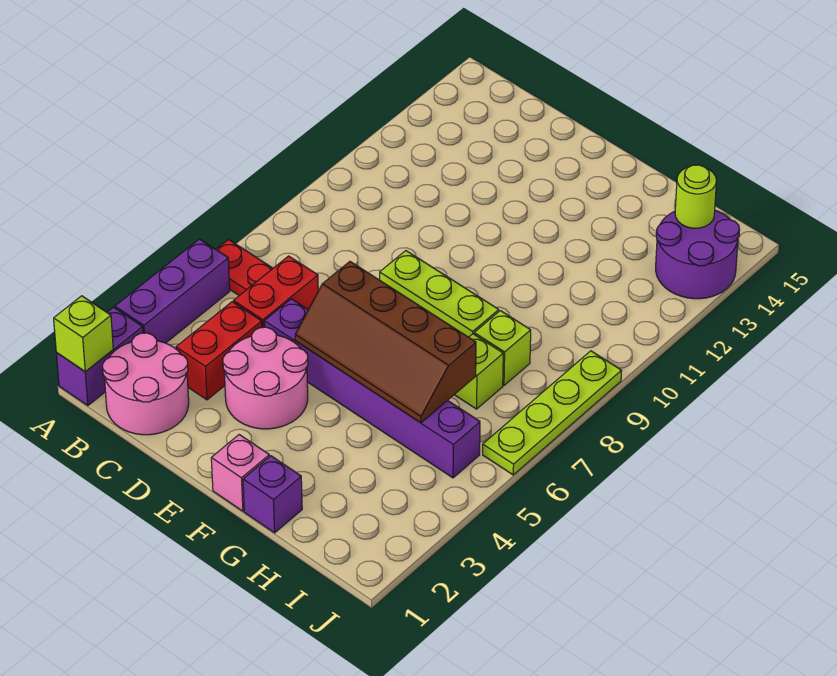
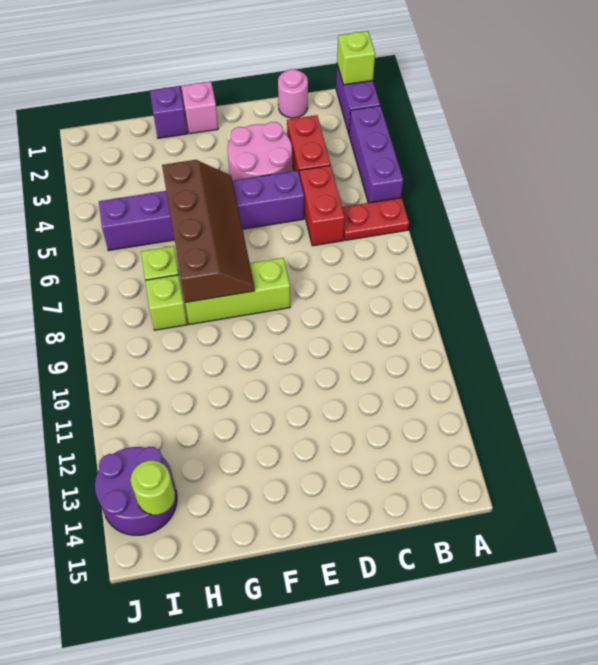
pink 2x2 round brick [103,333,189,435] -> pink 1x1 round brick [278,69,308,118]
brown 2x4 slope [295,262,476,423] -> brown 2x4 slope turned to [162,160,255,303]
lime 1x4 plate [483,351,622,475] -> none

